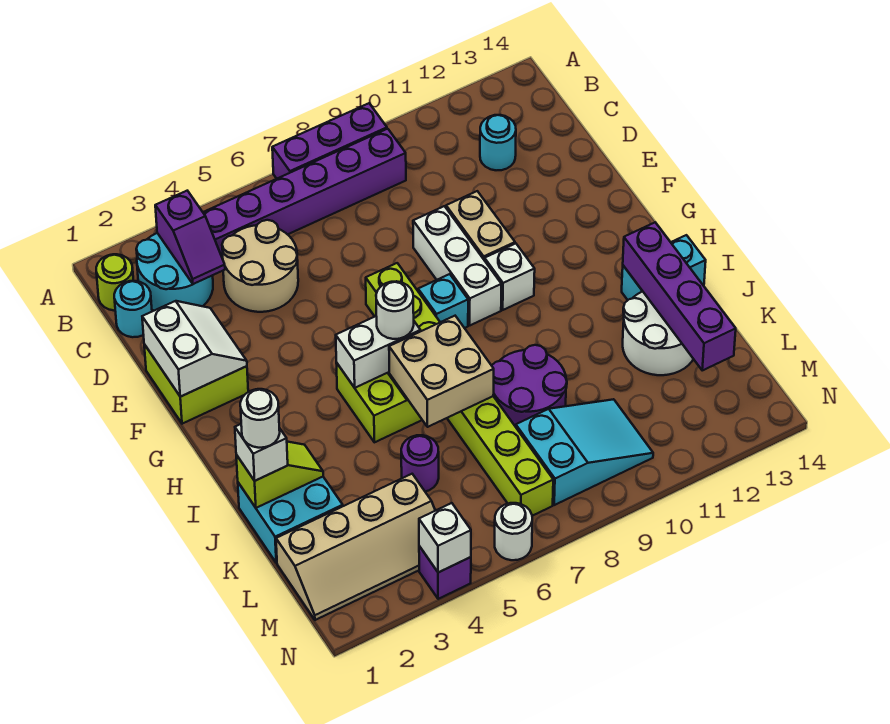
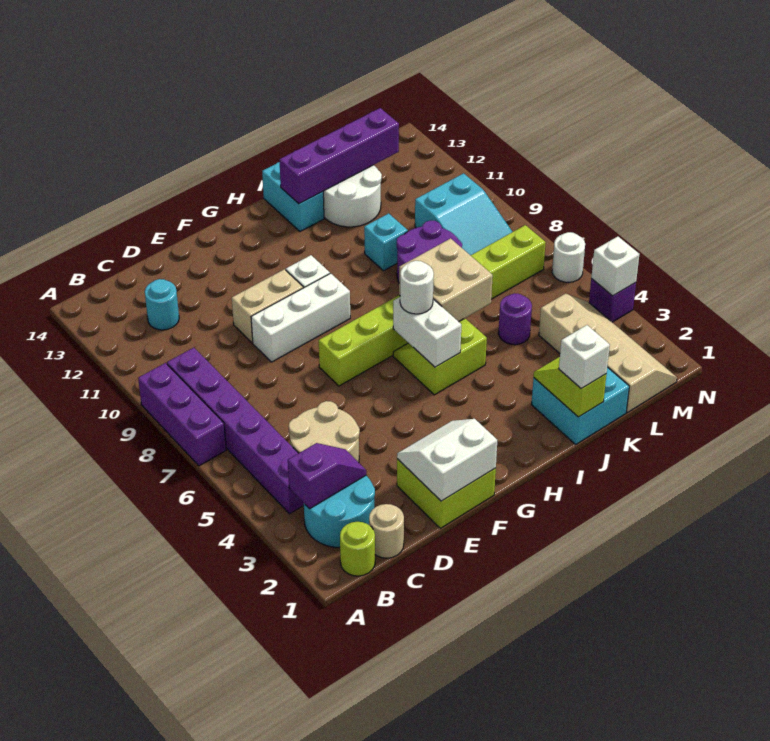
cyan 1x1 round brick [114,281,152,337] -> tan 1x1 round brick [369,504,404,558]
cyan 1x1 brick [418,274,468,328] -> cyan 1x1 brick moved to [364,213,408,271]
white 1x1 round brick [240,389,280,448] -> none
cyan 2x3 slope [516,399,653,505] -> cyan 2x3 slope turned to [415,173,512,255]

